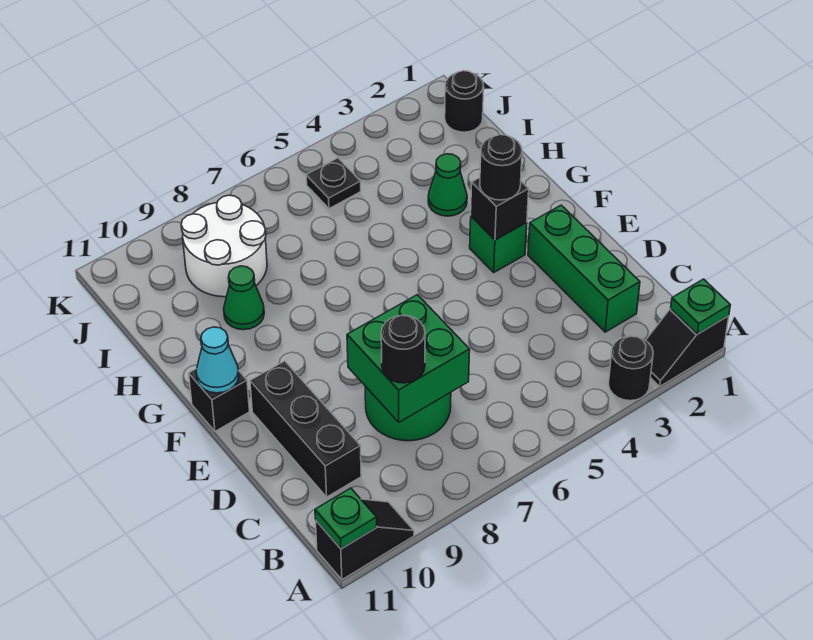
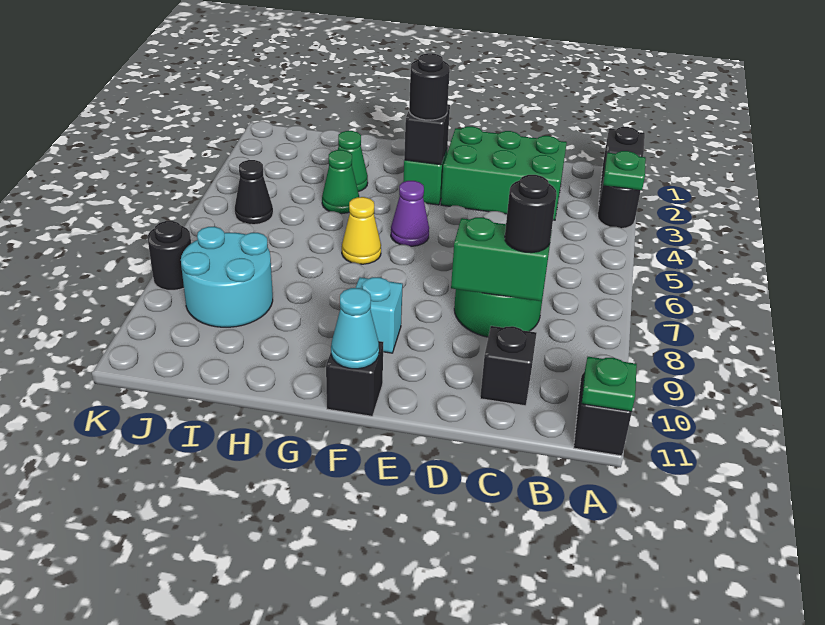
green 1x1 plate [671,279,730,334] -> green 1x1 plate moved to [603,151,646,190]
green 1x3 brick [528,205,640,332] -> green 2x3 brick [441,126,567,220]
green 2x2 brick [347,295,470,422] -> green 1x2 brick [451,217,552,301]
black 1x3 brick [250,361,361,497] -> black 1x1 brick [480,326,537,406]
none -> purple 1x1 cone [391,181,429,246]
none -> cyan 1x1 brick [356,277,403,353]
none -> yellow 1x1 cone [342,197,381,264]
green 1x1 cone [224,266,264,330] -> green 1x1 cone moved to [322,150,359,214]
white 2x2 round brick [181,195,267,297] -> cyan 2x2 round brick [181,227,273,327]
black 1x1 round brick [445,71,484,132] -> black 1x1 round brick moved to [147,221,191,290]
black 1x1 plate [306,158,361,209] -> black 1x1 cone [235,160,273,225]

